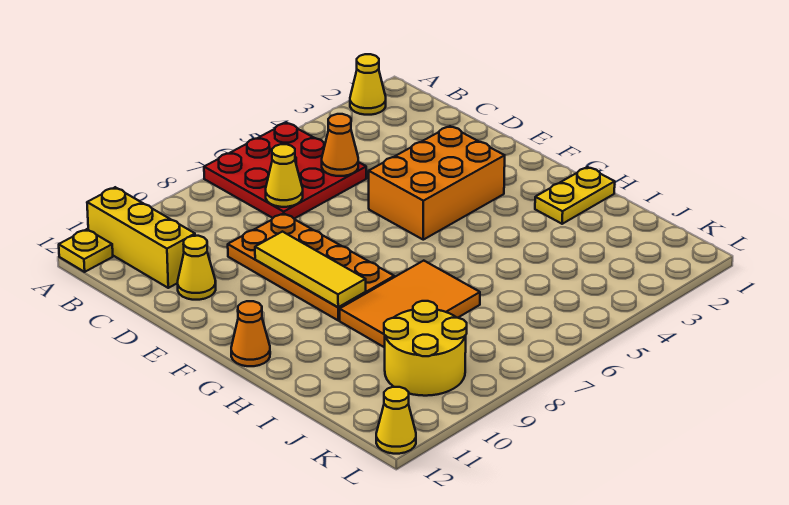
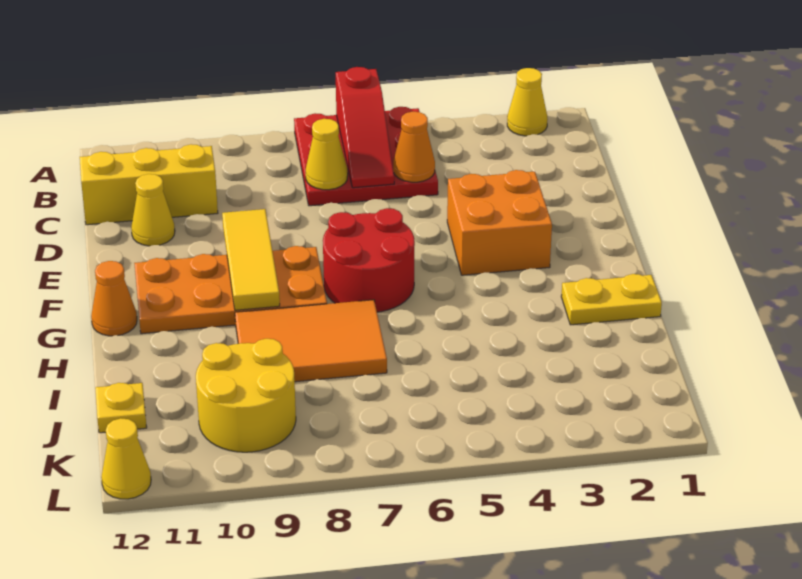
none -> red 1x3 slope [336,67,394,188]
yellow 1x3 brick [87,187,195,288] -> yellow 1x3 brick turned to [80,144,218,225]
yellow 1x1 plate [59,229,113,272] -> yellow 1x1 plate moved to [95,383,147,433]
orange 2x4 plate [228,213,394,320] -> orange 2x4 plate turned to [134,246,327,334]
orange 2x3 brick [369,126,505,240] -> orange 2x2 brick [447,170,552,275]
none -> red 2x2 round brick [323,208,415,312]

